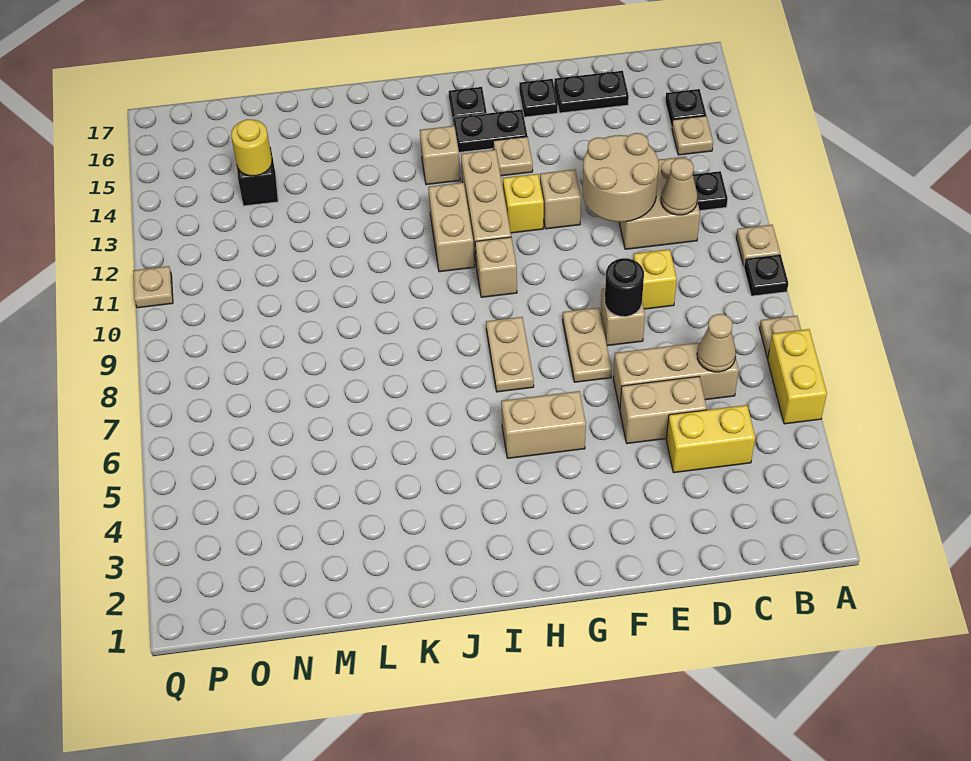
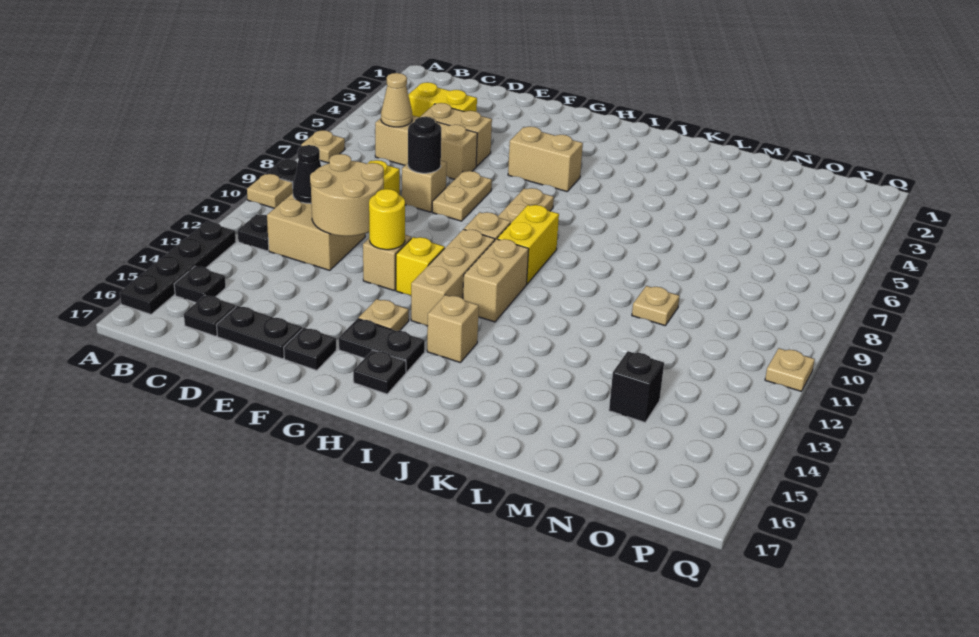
yellow 1x2 brick [768,329,827,424] -> yellow 1x2 brick moved to [497,205,559,284]
none -> black 1x4 plate [120,222,236,314]
tan 1x1 plate [672,116,713,155] -> tan 1x1 plate moved to [632,286,680,326]
tan 1x1 cone [661,158,698,215] -> black 1x1 cone [293,145,321,203]
none -> black 1x1 plate [184,295,236,336]
yellow 1x1 round brick [231,119,272,176] -> yellow 1x1 round brick moved to [369,189,405,250]

